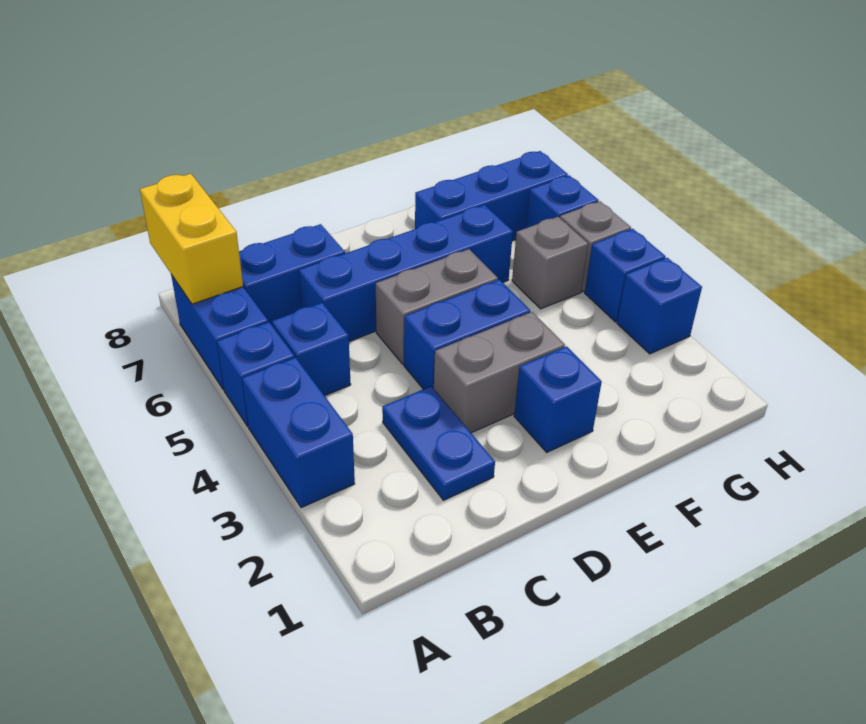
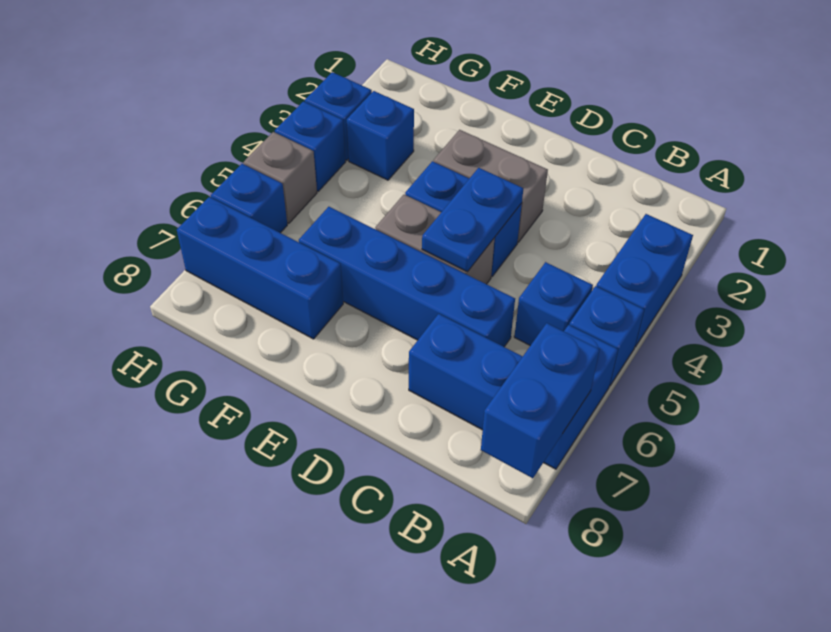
yellow 1x2 brick [140,174,243,304] -> blue 1x2 brick [481,323,600,478]
blue 1x2 plate [382,386,495,500] -> blue 1x2 plate moved to [422,168,523,272]
blue 1x1 brick [514,346,602,452] -> blue 1x1 brick moved to [347,91,414,180]
grey 1x1 brick [512,217,588,309] -> none

